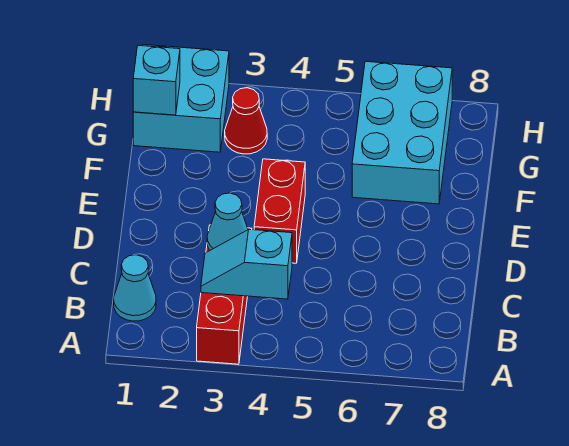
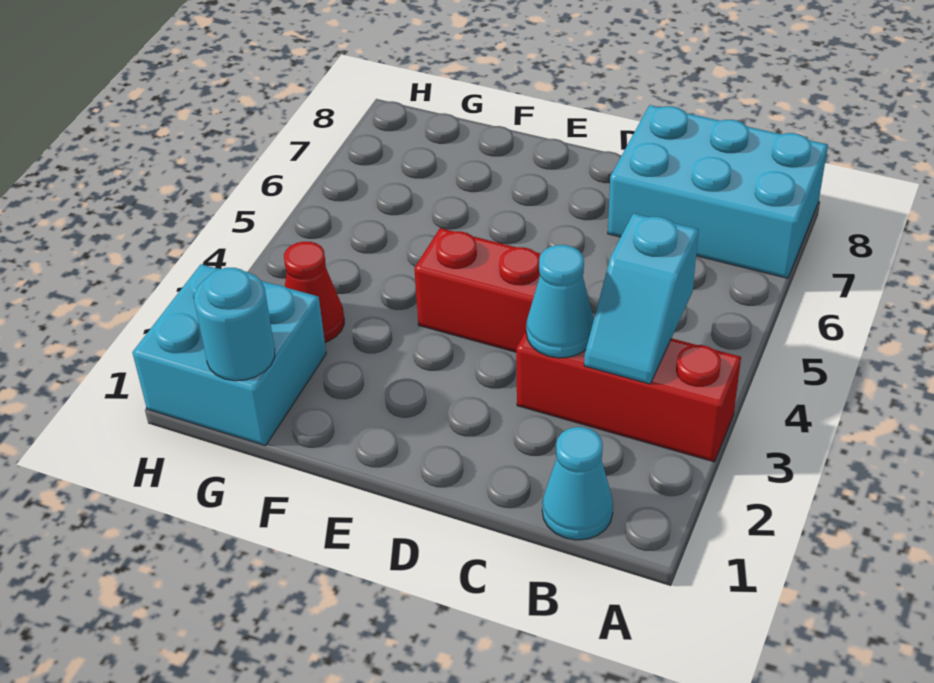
cyan 2x3 brick [352,61,452,204] -> cyan 2x3 brick moved to [608,105,828,278]
cyan 1x1 brick [133,46,180,115] -> cyan 1x1 round brick [194,268,275,381]

